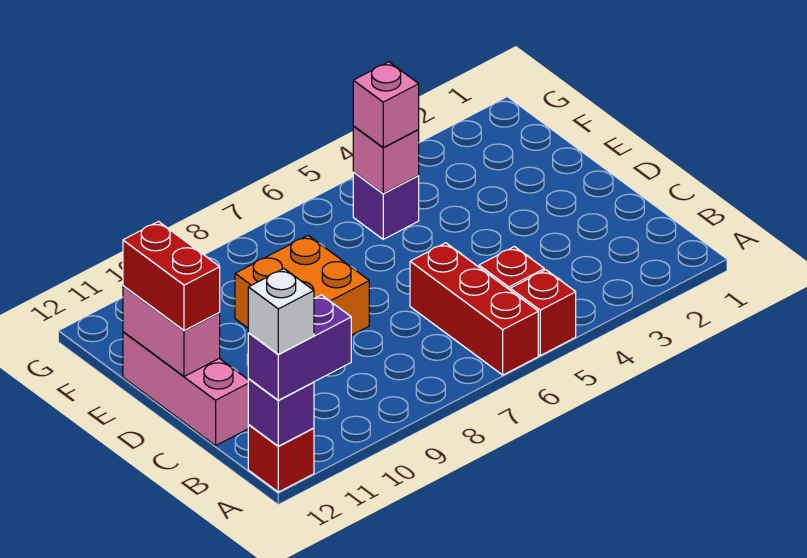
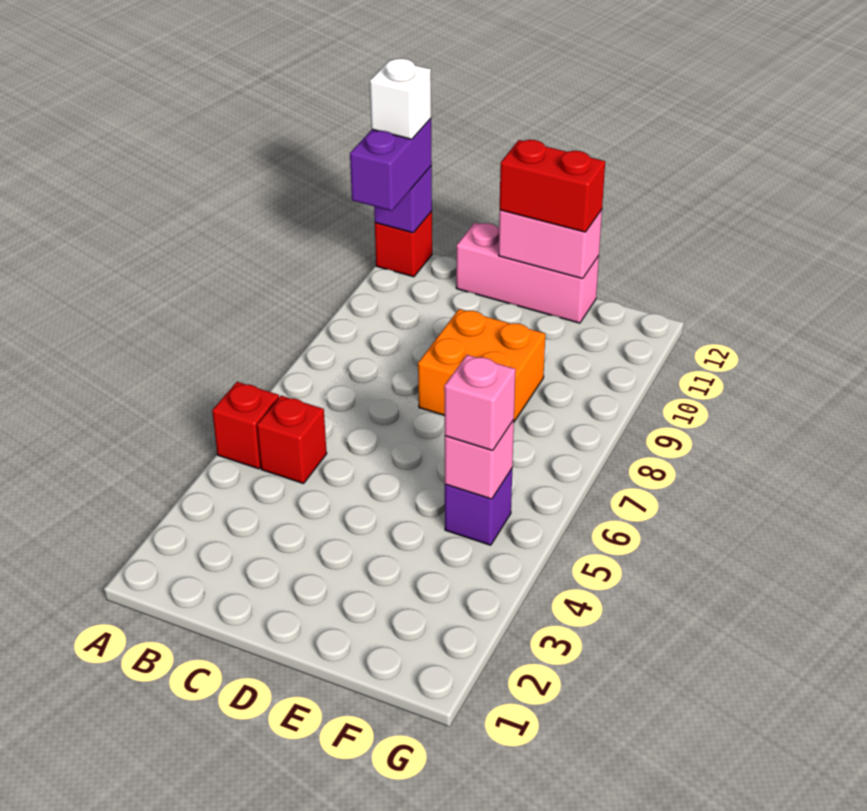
red 1x3 brick [410,243,538,375] -> none

